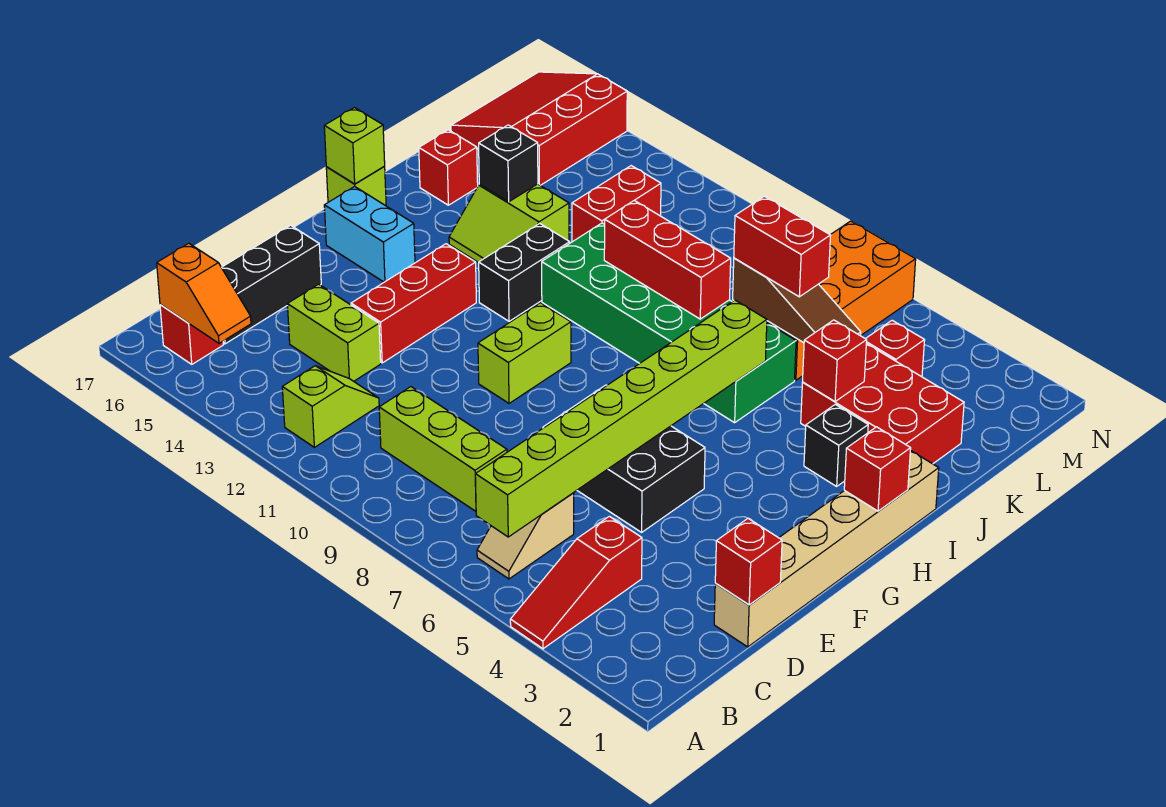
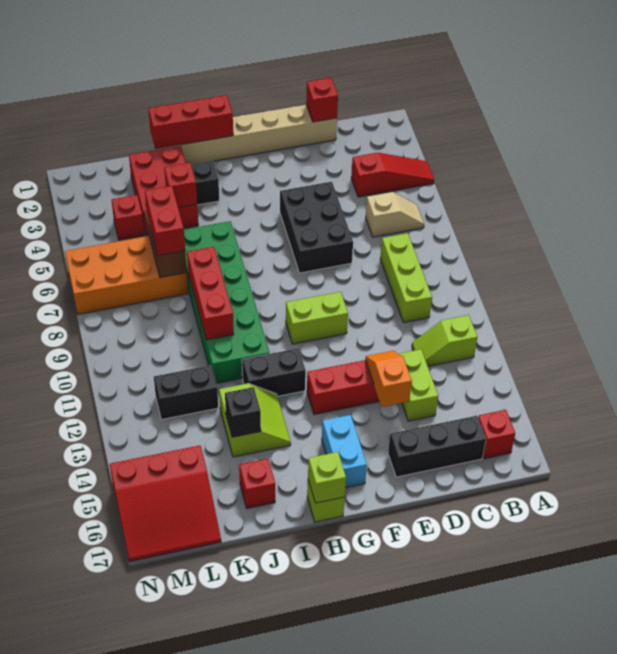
lime 1x8 brick [475,300,767,537] -> none
orange 1x2 slope [157,243,251,343] -> orange 1x2 slope moved to [365,351,412,407]
red 1x1 brick [844,427,911,511] -> red 1x3 brick [148,95,233,149]
red 1x2 brick [572,166,661,242] -> black 1x2 brick [154,365,218,420]

